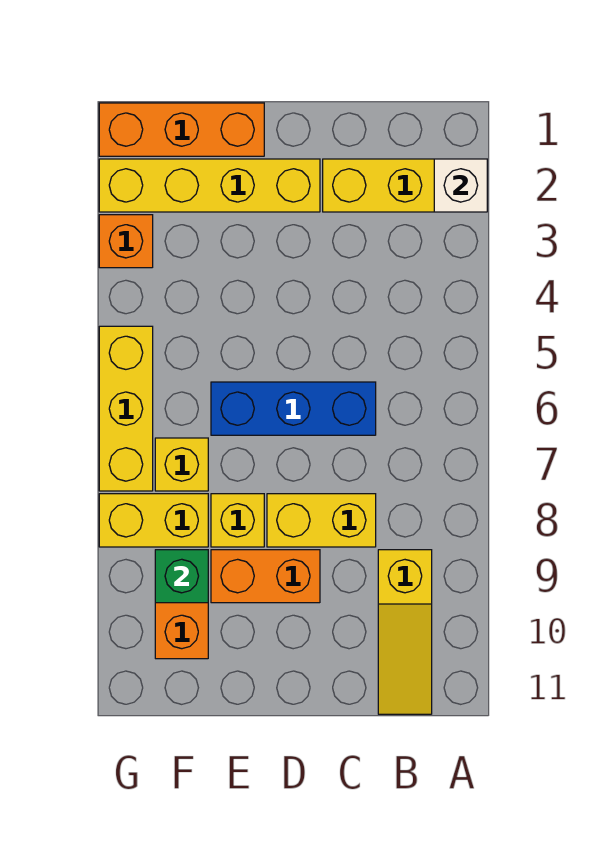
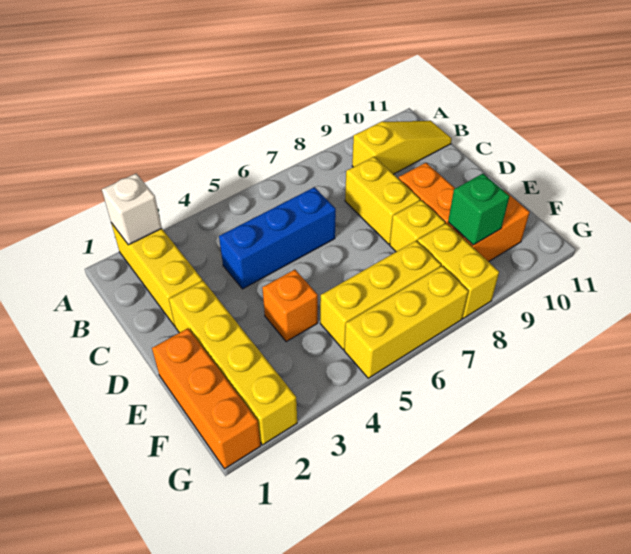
blue 1x3 brick [211,382,376,435] -> blue 1x3 brick turned to [219,187,336,289]
yellow 1x1 brick [155,438,208,491] -> yellow 1x3 brick [320,241,441,349]
orange 1x1 brick [99,215,153,268] -> orange 1x1 brick moved to [262,270,318,342]

